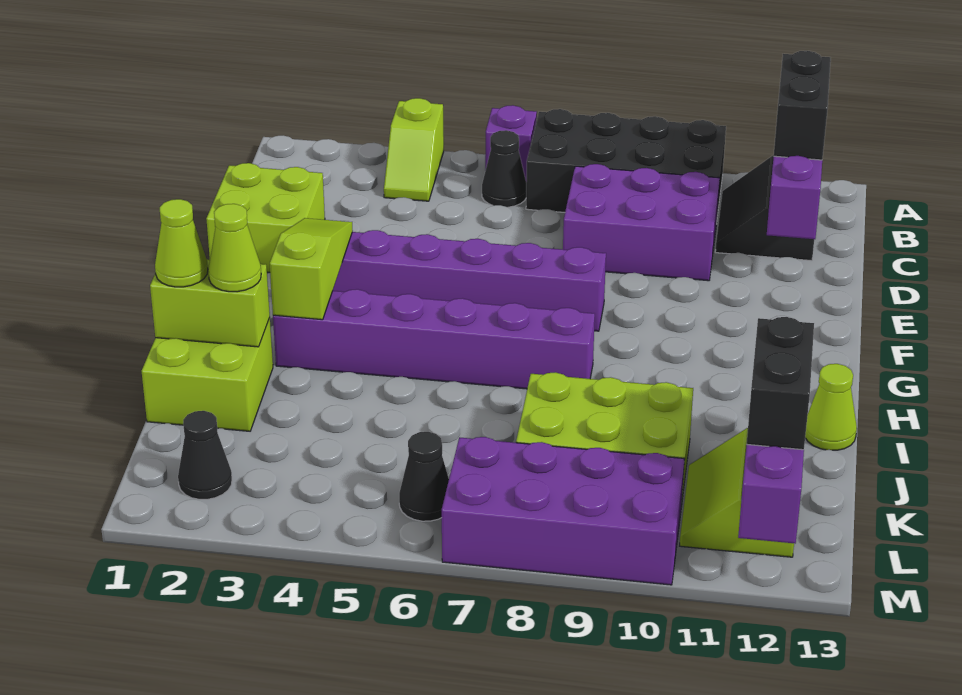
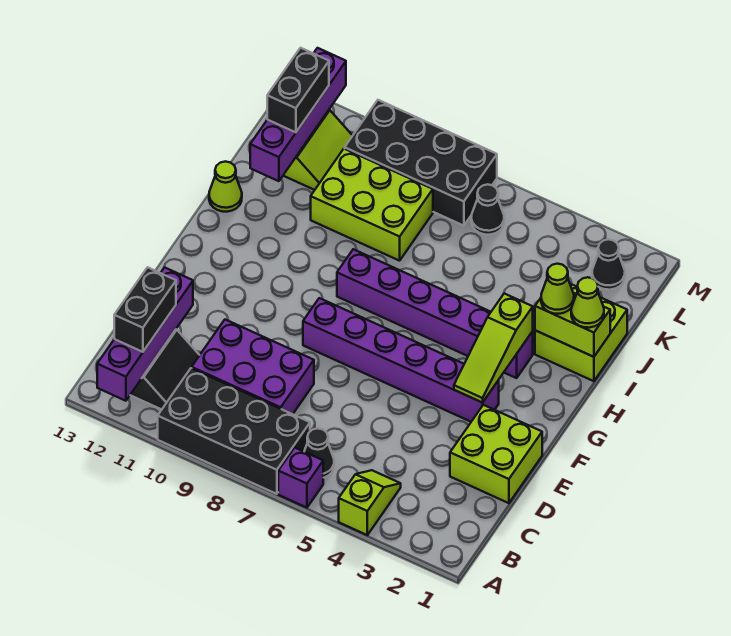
purple 2x4 brick [442,437,685,585] -> black 2x4 brick [345,100,497,226]

